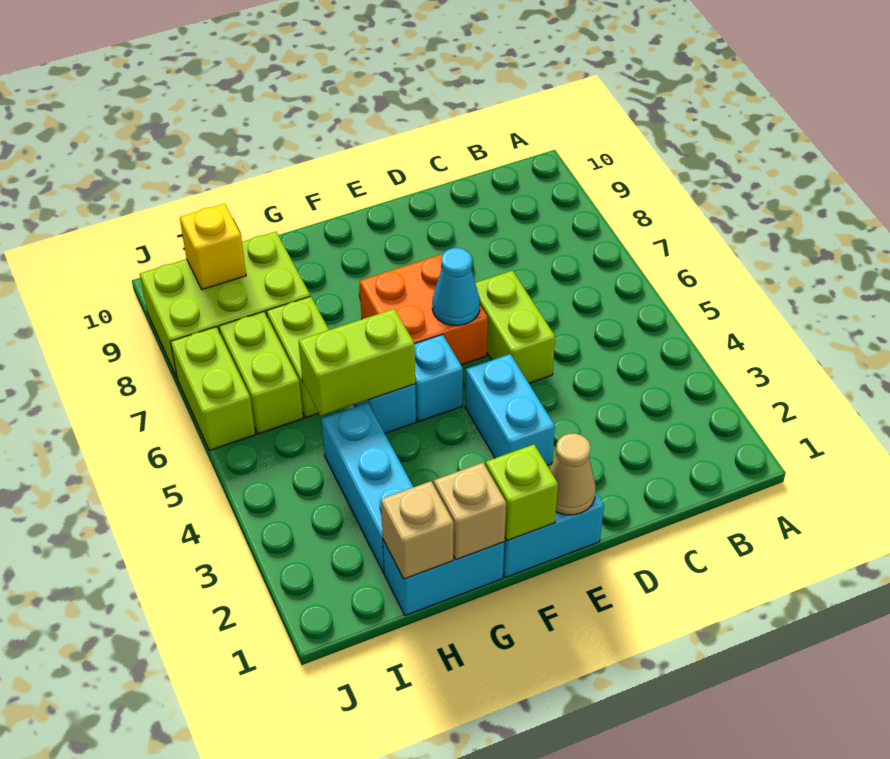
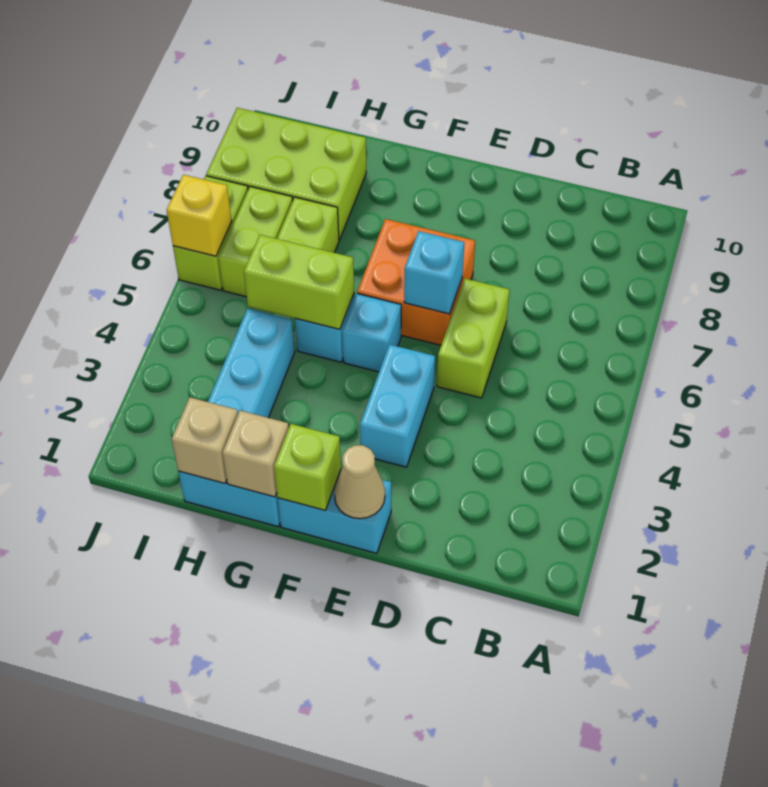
cyan 1x1 cone [432,248,480,326] -> cyan 1x1 brick [404,231,464,314]
yellow 1x1 brick [180,204,246,290] -> yellow 1x1 brick moved to [167,175,232,256]

